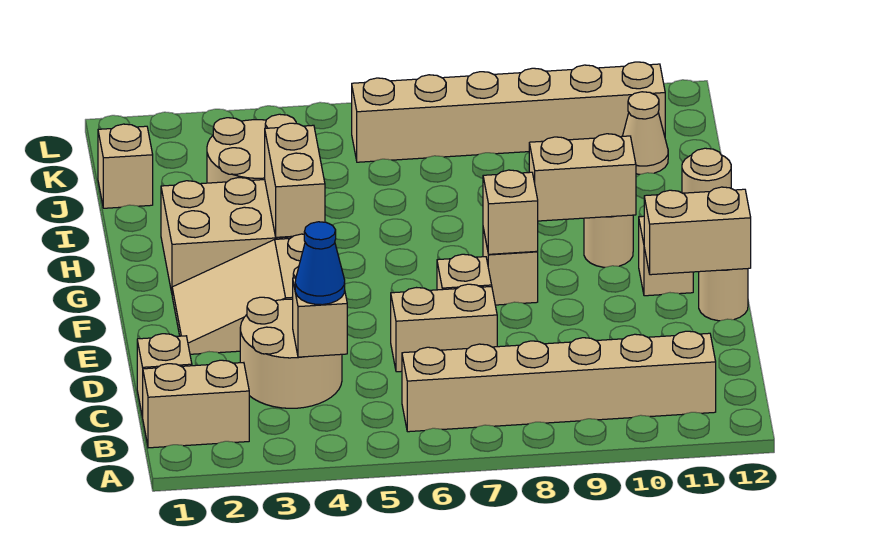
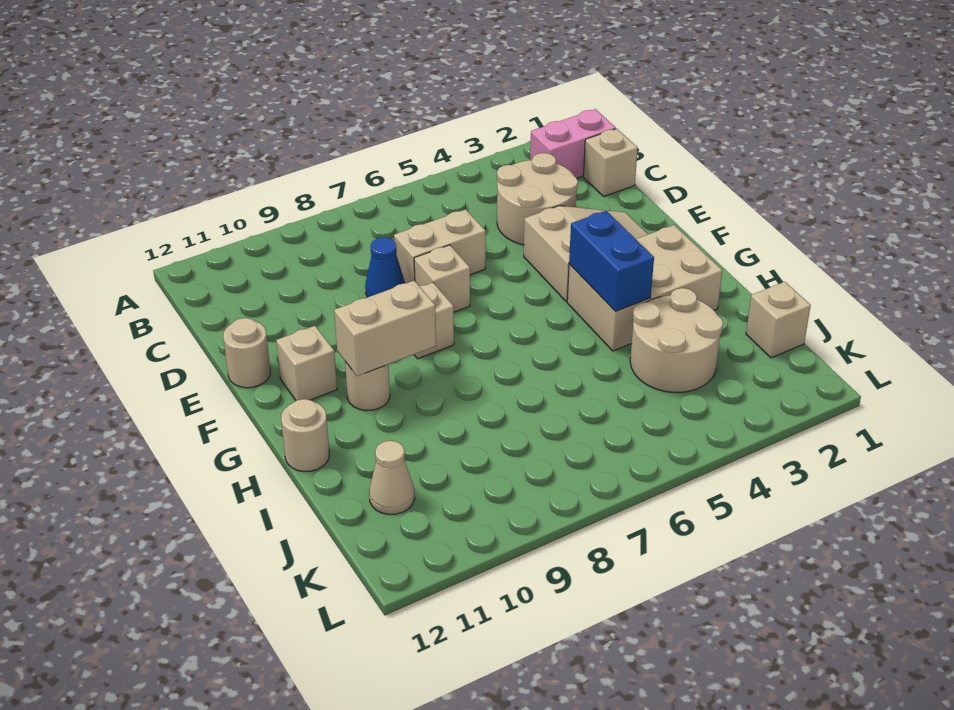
tan 1x2 brick [143,360,249,448] -> pink 1x2 brick [530,109,616,178]
tan 1x6 brick [402,331,716,432] -> none
tan 1x1 brick [293,278,347,357] -> none
blue 1x1 cone [295,222,345,305] -> blue 1x1 cone moved to [365,237,405,297]
tan 1x2 brick [644,187,751,275] -> none
tan 1x1 brick [483,170,538,254] -> none
tan 1x2 brick [265,123,325,237] -> blue 1x2 brick [569,211,654,312]
tan 1x6 brick [352,62,665,162] -> none

